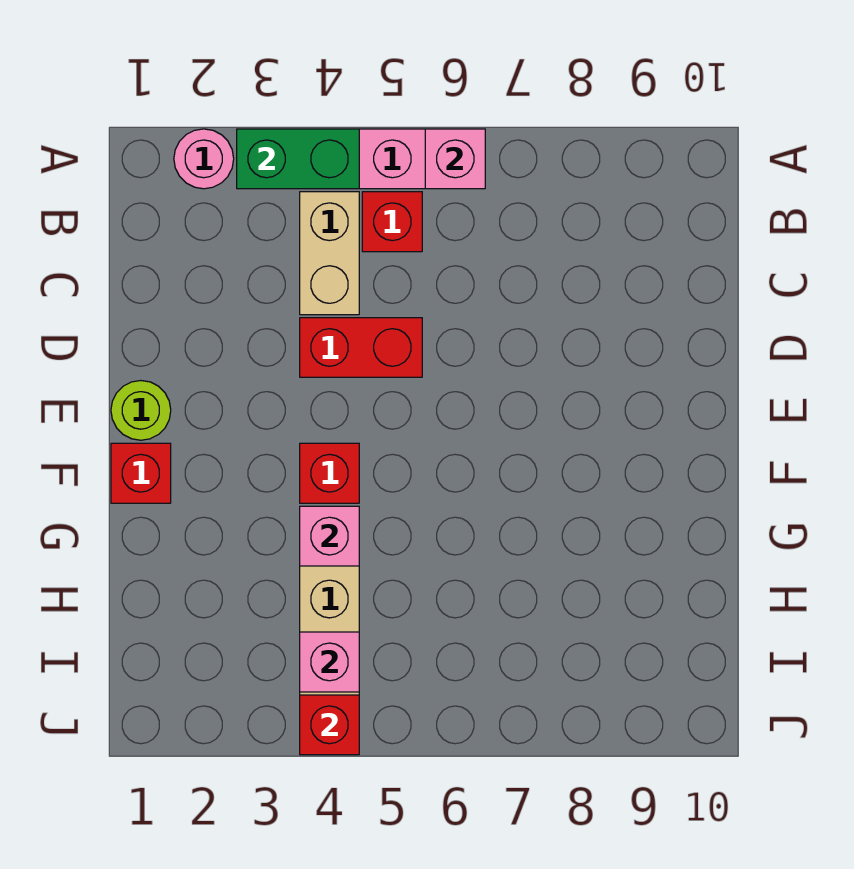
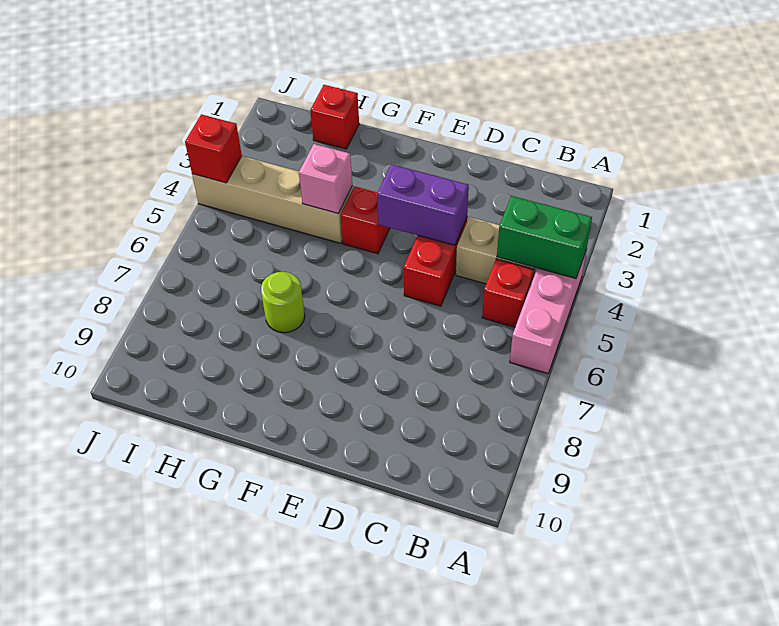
pink 1x1 round brick [174,129,234,189] -> none
green 1x2 brick [237,129,359,189] -> green 1x2 brick turned to [497,196,592,278]
pink 1x1 brick [425,129,485,189] -> none
none -> purple 1x2 brick [377,164,469,245]
lime 1x1 round brick [111,381,171,440] -> lime 1x1 round brick moved to [261,272,305,333]
red 1x1 brick [111,443,171,503] -> red 1x1 brick moved to [310,85,359,149]
pink 1x1 brick [300,632,359,692] -> none

